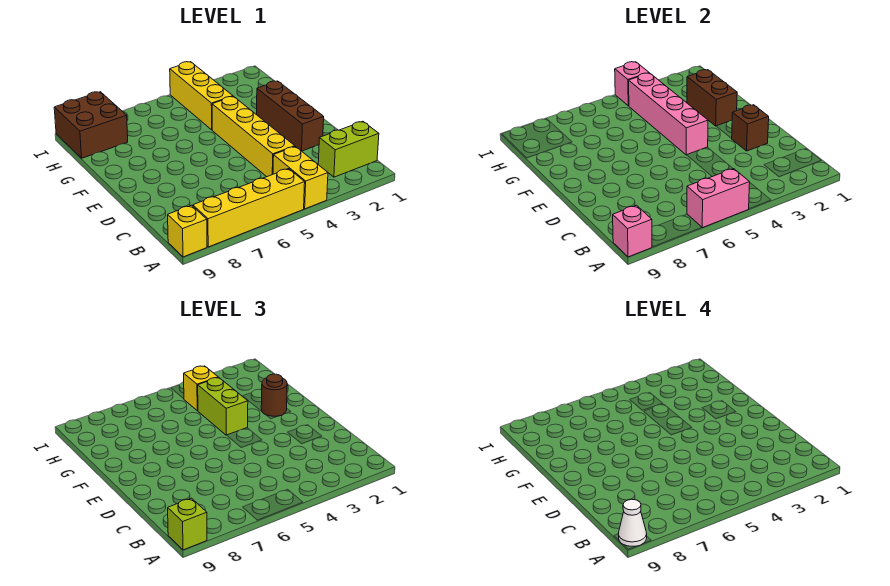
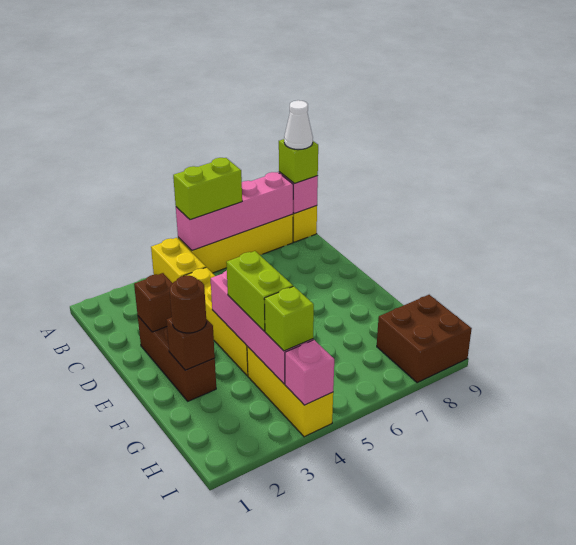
pink 1x2 brick [687,169,750,228] -> pink 1x4 brick [176,172,293,251]
lime 1x2 brick [318,121,379,177] -> lime 1x2 brick moved to [173,158,242,220]
brown 1x2 brick [687,70,737,126] -> brown 1x1 brick [166,317,215,370]
yellow 1x1 brick [184,366,218,411] -> lime 1x1 brick [264,286,314,351]

